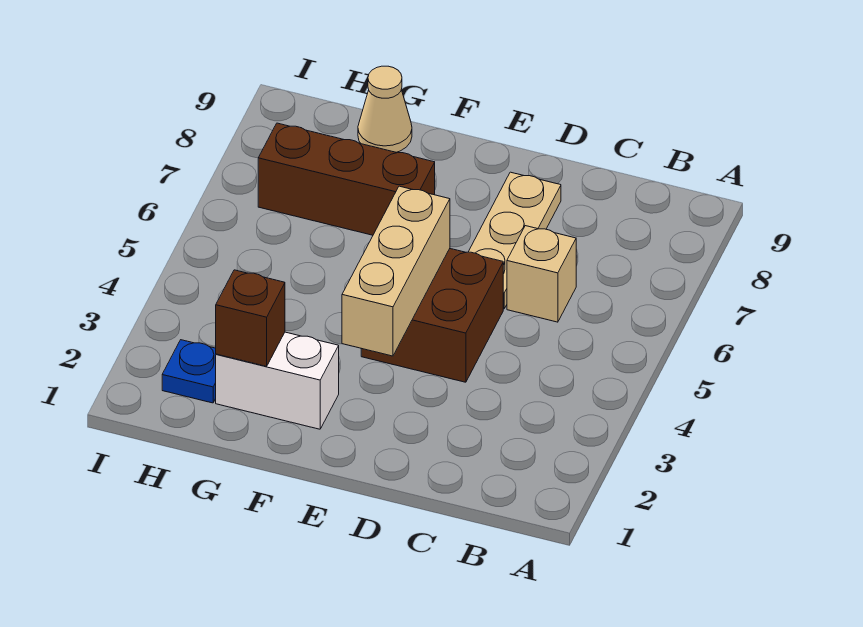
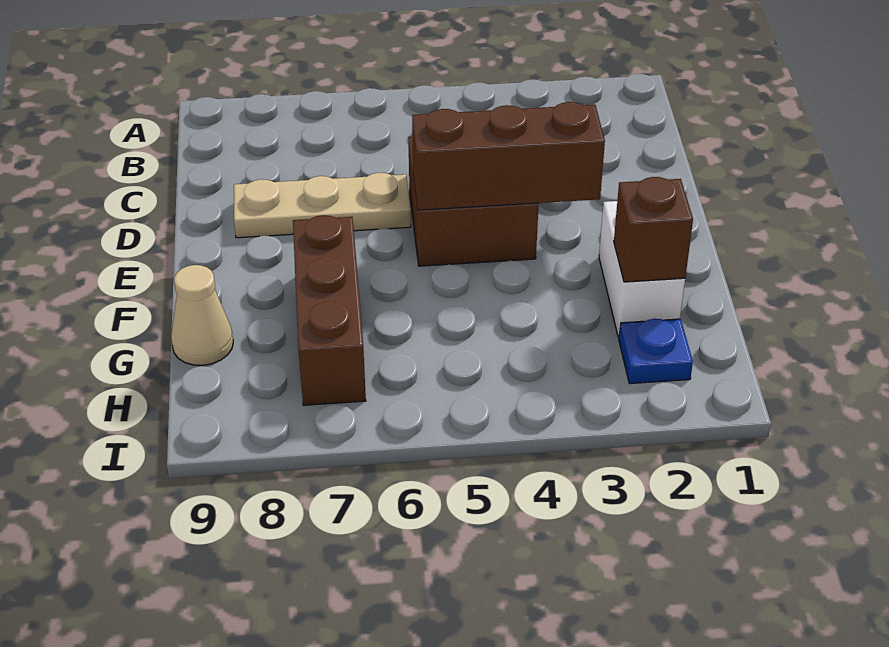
tan 1x1 brick [507,226,576,322] -> none
tan 1x3 brick [342,186,450,356] -> brown 1x3 brick [412,102,605,210]

